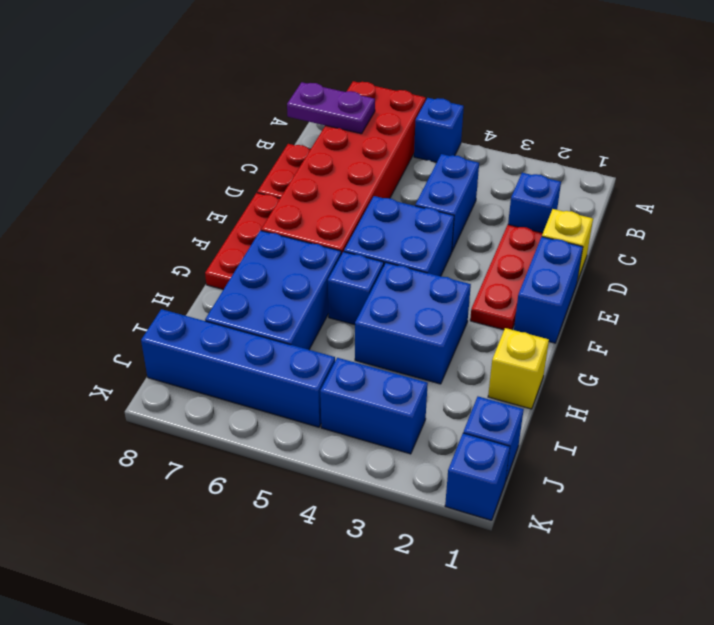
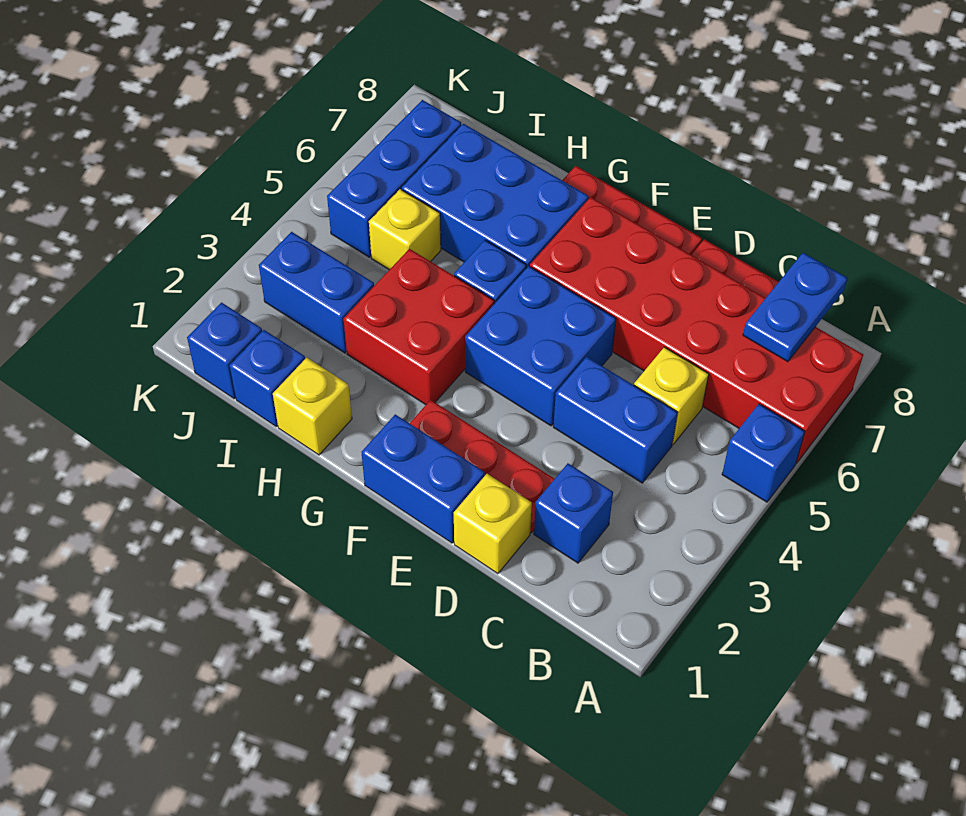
purple 1x2 plate [287,82,375,134] -> blue 1x2 plate [743,253,847,362]
none -> yellow 1x1 brick [634,347,709,444]
blue 2x2 brick [355,263,471,384] -> red 2x2 brick [344,249,494,405]
none -> yellow 1x1 brick [369,189,441,270]
blue 1x2 brick [320,358,428,454] -> blue 1x2 brick turned to [259,232,374,353]
blue 1x4 brick [141,309,335,427] -> blue 1x3 brick [327,100,461,257]
blue 1x1 brick [445,433,510,520] -> blue 1x1 brick moved to [230,330,305,427]

